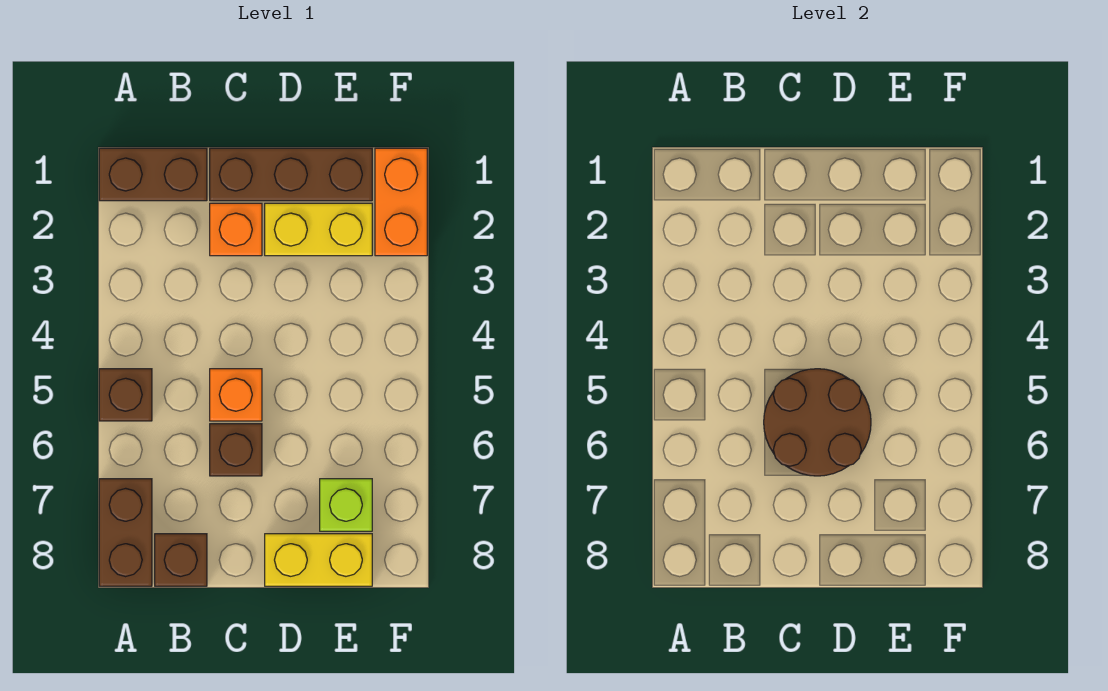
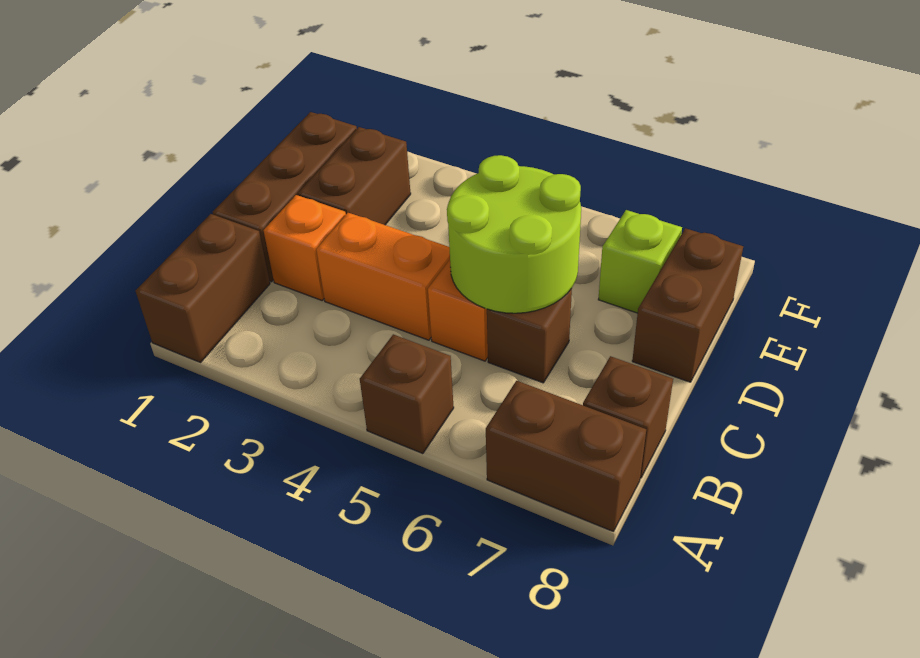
brown 2x2 round brick [764,369,871,476] -> lime 2x2 round brick [447,155,581,313]
yellow 1x2 brick [265,203,372,256] -> brown 1x2 brick [298,127,411,225]
yellow 1x2 brick [265,534,372,586] -> brown 1x2 brick [632,228,743,382]
orange 1x2 brick [375,148,427,256] -> orange 1x2 brick moved to [316,213,450,340]

